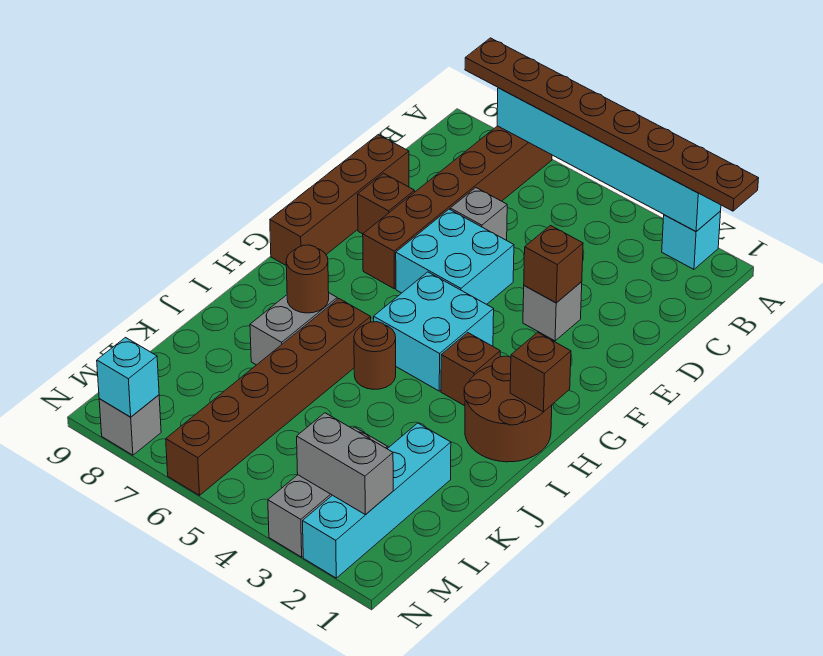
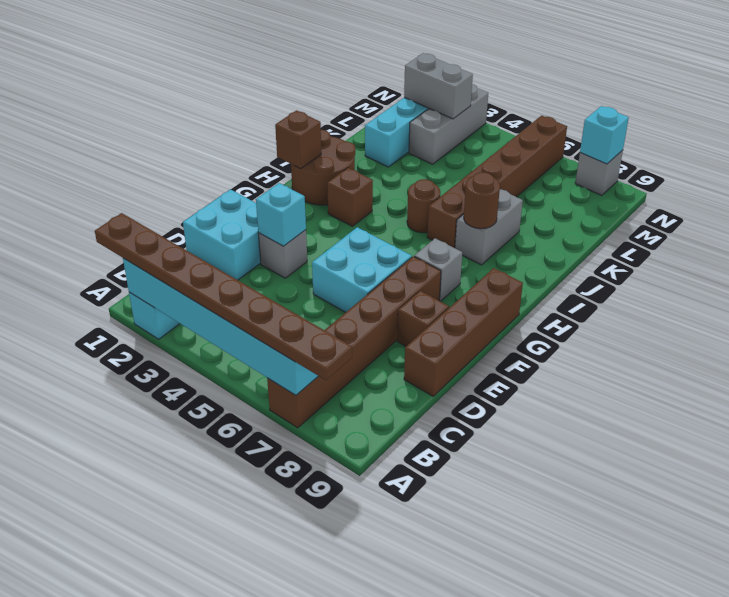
grey 1x1 brick [450,188,507,240] -> grey 1x1 brick moved to [414,238,462,301]
brown 1x1 brick [524,226,583,303] -> cyan 1x1 brick [256,183,306,246]
cyan 2x2 brick [374,272,494,391] -> cyan 2x2 brick moved to [183,189,261,280]

